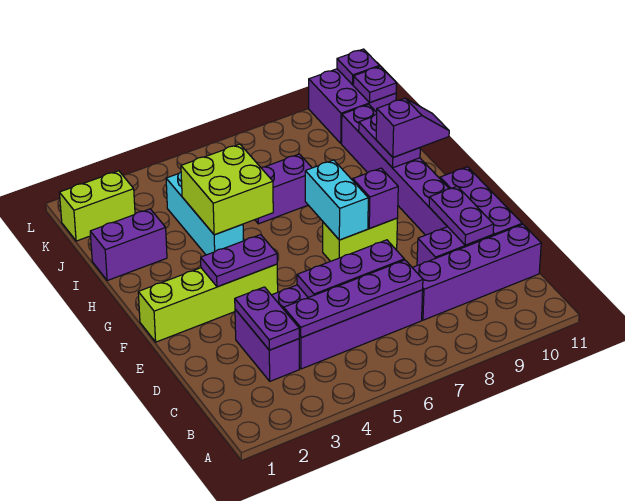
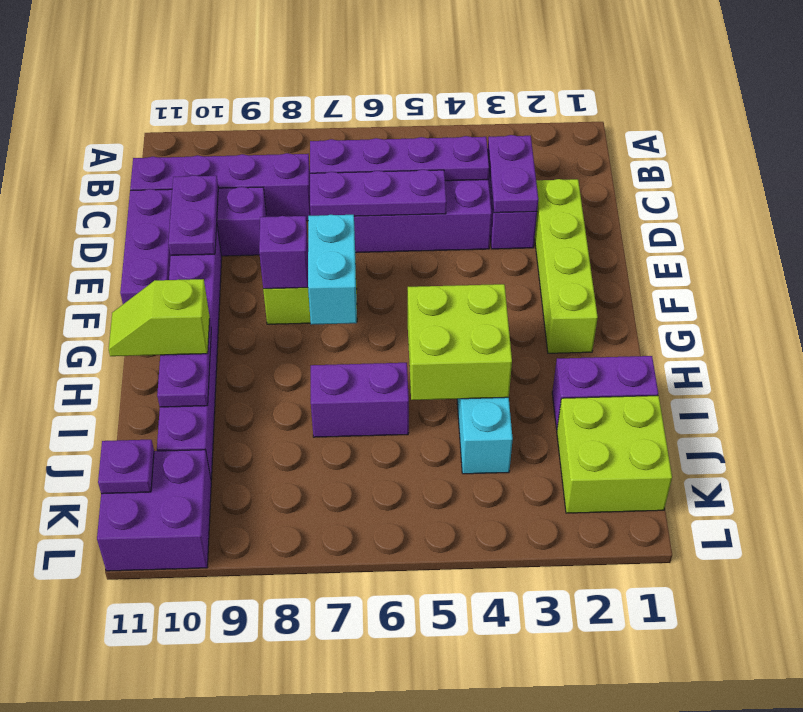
lime 1x4 brick [138,264,278,342] -> lime 1x4 brick turned to [535,179,598,353]
purple 1x2 plate [201,235,277,287] -> none
purple 1x2 slope [376,98,449,157] -> lime 1x2 slope [109,279,210,356]
lime 1x2 brick [59,171,135,241] -> lime 2x2 brick [557,396,672,513]
purple 1x1 plate [337,49,380,85] -> none

